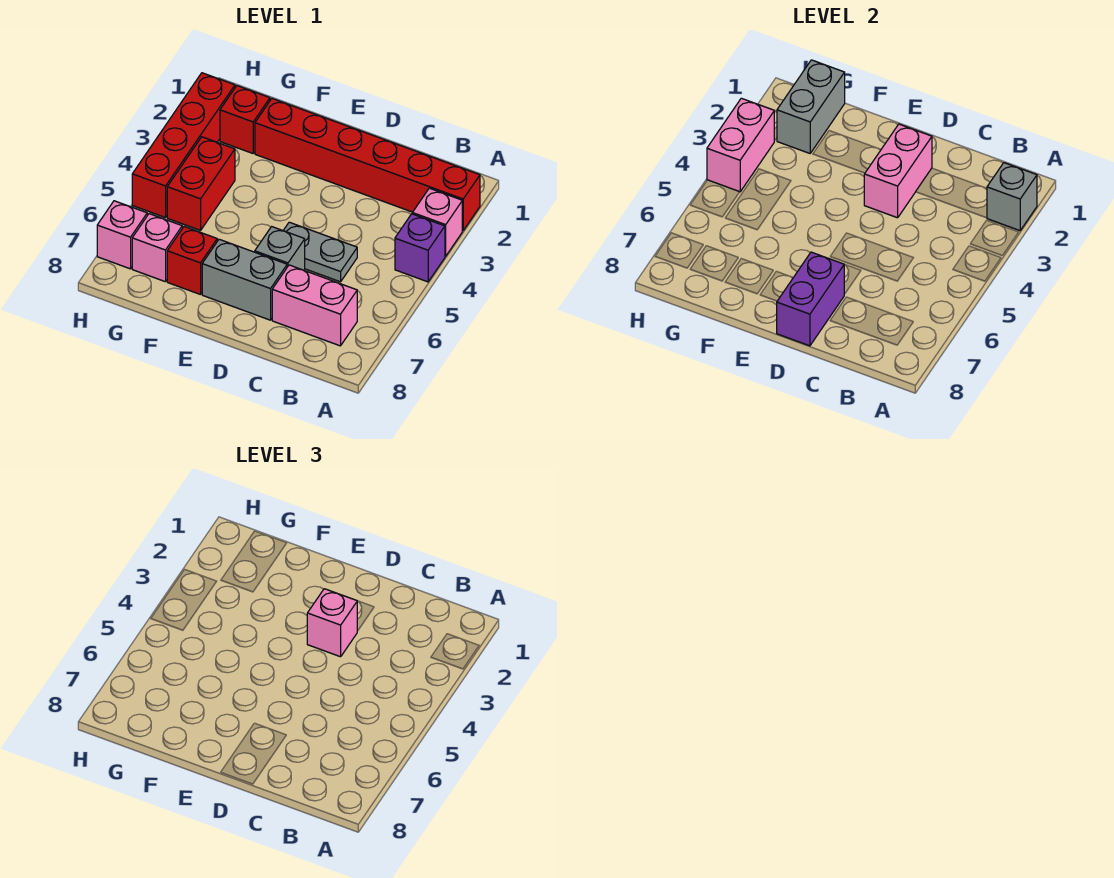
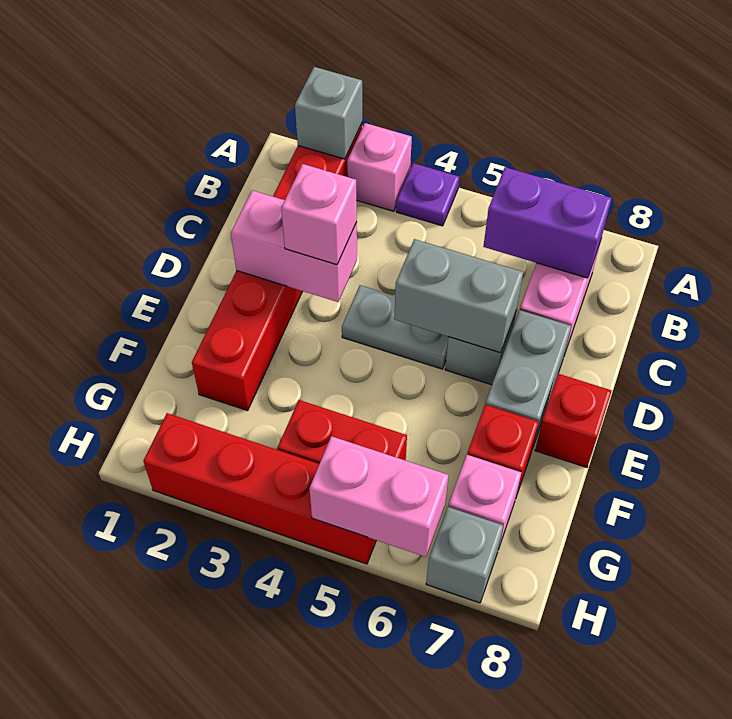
purple 1x1 brick [395,214,445,282] -> purple 1x1 plate [396,163,459,226]
grey 1x2 plate [283,222,357,282] -> grey 1x2 plate turned to [342,285,448,369]
purple 1x2 brick [777,252,844,346] -> purple 1x2 brick moved to [483,167,612,278]
grey 1x2 brick [777,60,845,153] -> grey 1x2 brick moved to [394,239,523,353]
red 1x1 brick [220,86,270,153] -> red 1x1 brick moved to [535,374,612,467]
pink 1x2 brick [707,98,774,192] -> pink 1x2 brick moved to [309,436,449,557]
pink 1x1 brick [97,201,147,269] -> grey 1x1 brick [426,507,503,603]

